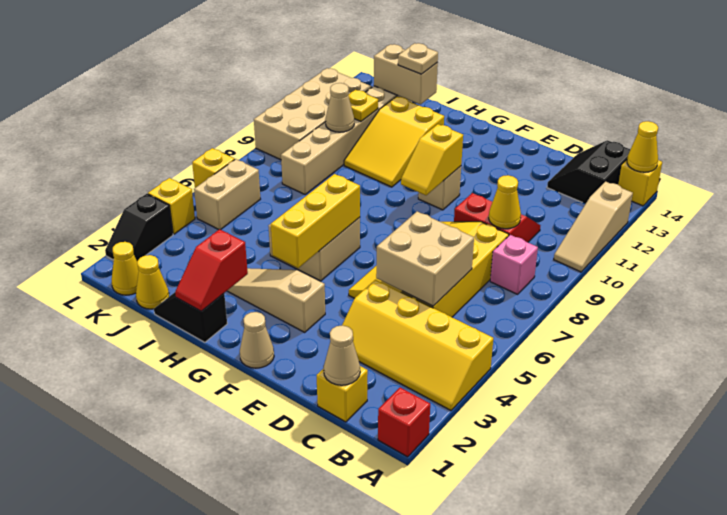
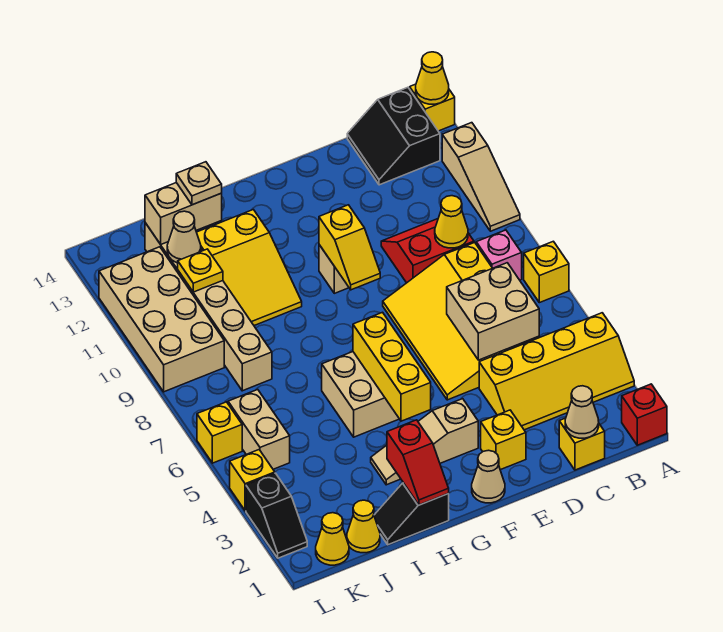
none -> yellow 1x1 brick [524,241,569,303]
none -> yellow 1x1 brick [481,410,526,470]
tan 1x1 cone [325,83,354,132] -> tan 1x1 cone moved to [167,211,201,263]

